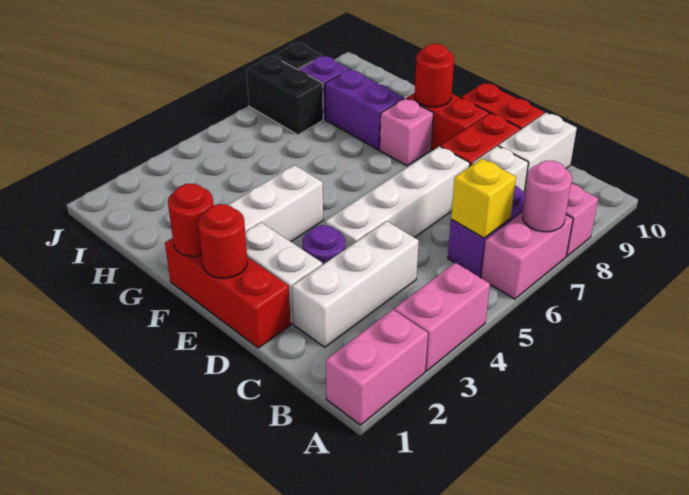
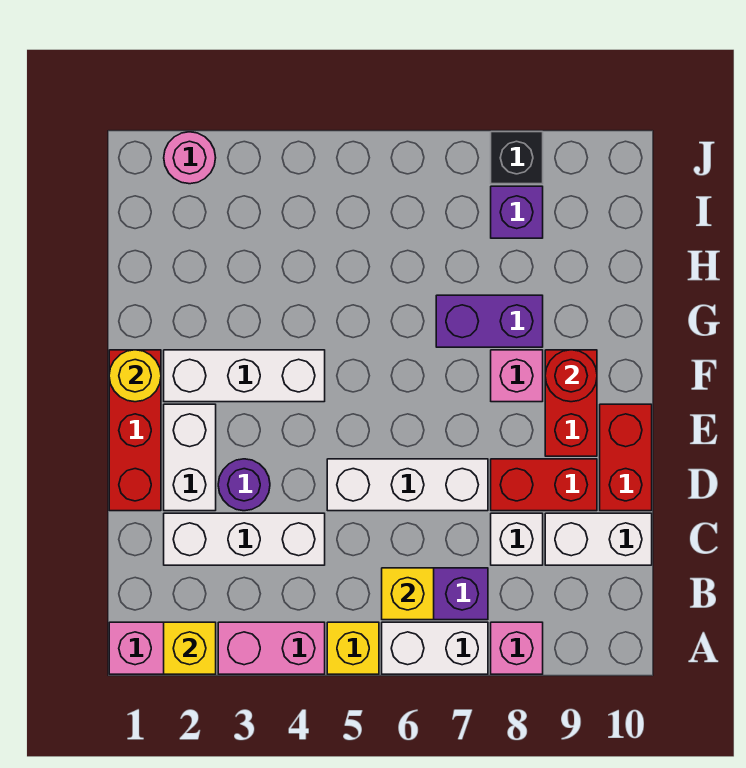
none -> yellow 1x1 brick [164,622,216,674]
none -> yellow 1x1 brick [327,622,379,674]
pink 1x2 brick [481,212,573,299] -> white 1x2 brick [382,622,488,674]
pink 1x1 round brick [522,161,572,232] -> pink 1x1 round brick moved to [164,132,216,184]
white 1x4 brick [326,146,470,249] -> white 1x3 brick [327,459,488,511]
red 1x1 round brick [198,204,247,278] -> none
red 1x1 round brick [168,184,214,256] -> yellow 1x1 round brick [109,350,161,402]
purple 1x2 brick [325,69,404,150] -> purple 1x2 brick turned to [436,295,543,347]
black 1x2 brick [246,56,323,135] -> none

